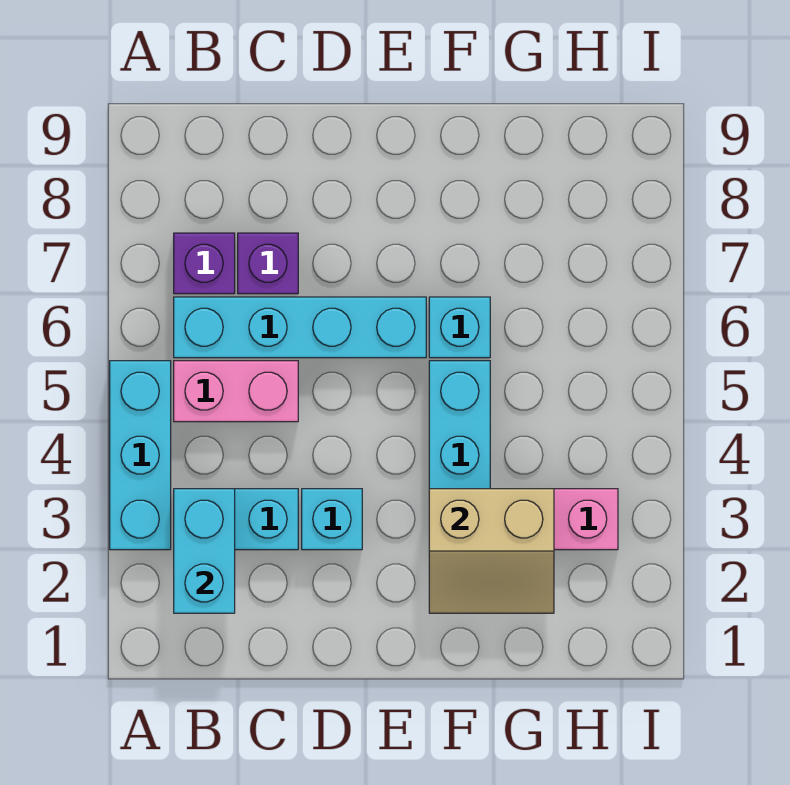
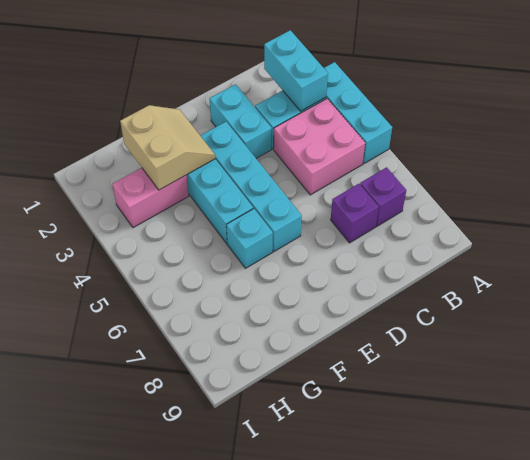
pink 1x2 brick [174,361,298,422] -> pink 2x2 brick [274,99,365,195]
cyan 1x4 brick [174,297,426,358] -> cyan 1x4 brick turned to [200,122,302,251]
cyan 1x1 brick [302,489,362,550] -> cyan 1x2 brick [210,84,272,158]
tan 2x2 slope [429,489,554,613] -> tan 2x2 slope turned to [120,105,215,190]

